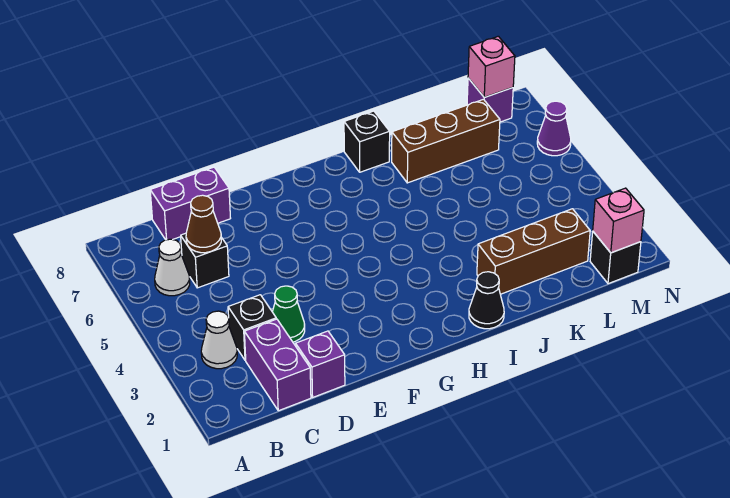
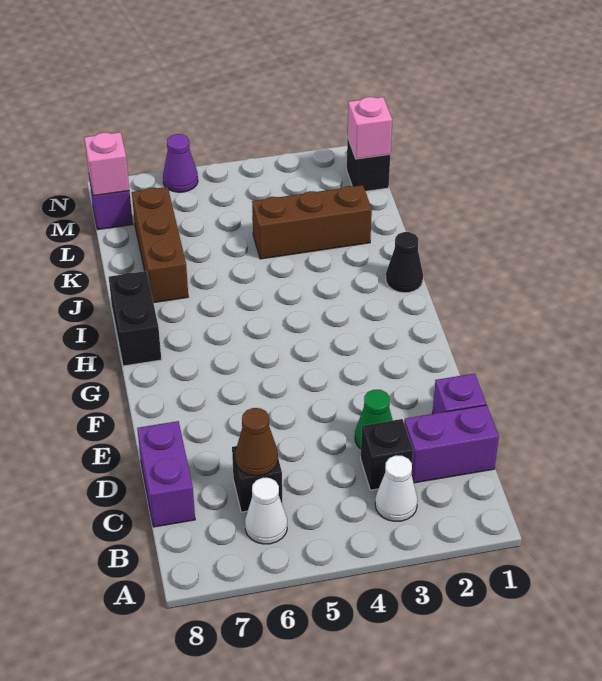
black 1x1 brick [344,111,390,172] -> black 1x2 brick [109,271,161,366]
brown 1x3 brick [477,209,590,294] -> brown 1x3 brick turned to [252,185,372,259]

